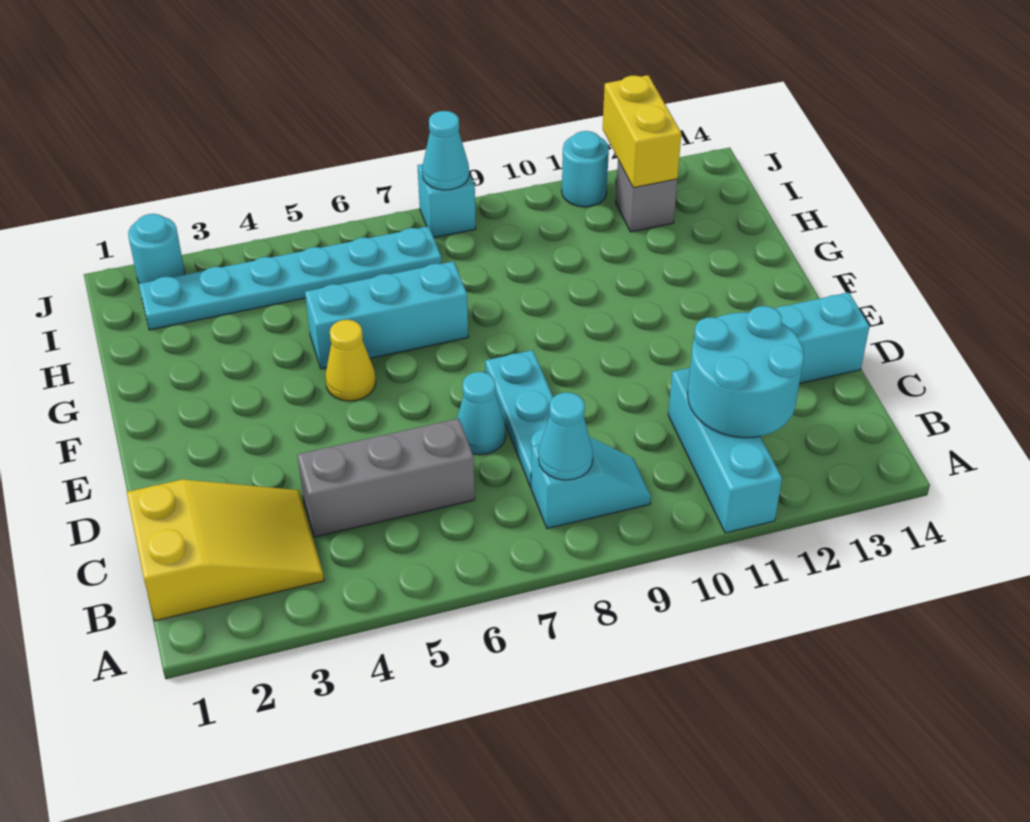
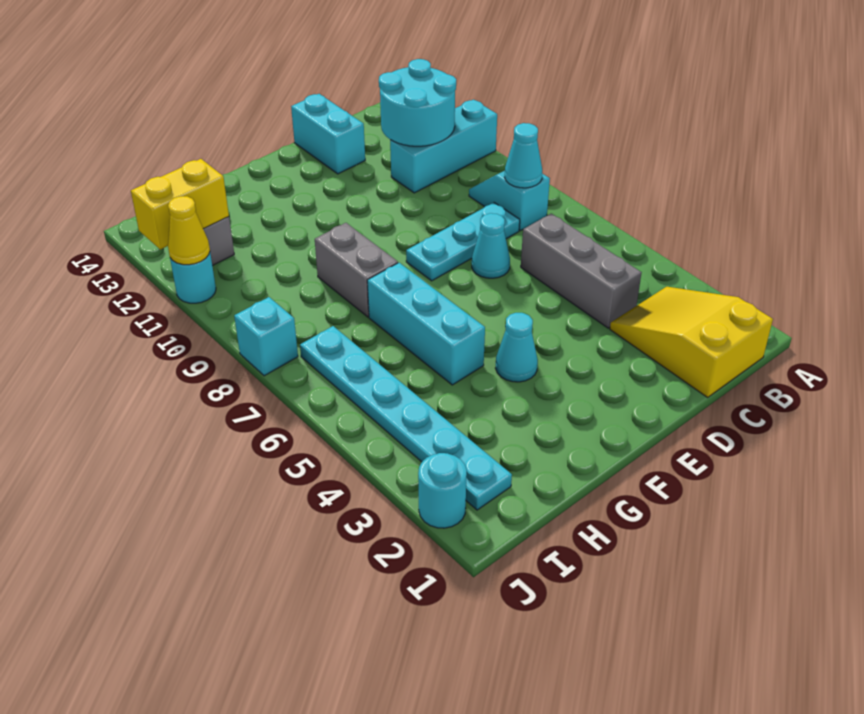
yellow 1x1 cone [325,320,376,401] -> yellow 1x1 cone moved to [168,196,210,265]
none -> grey 1x2 brick [315,223,398,317]
cyan 1x1 cone [422,111,469,190] -> cyan 1x1 cone moved to [495,313,538,382]

